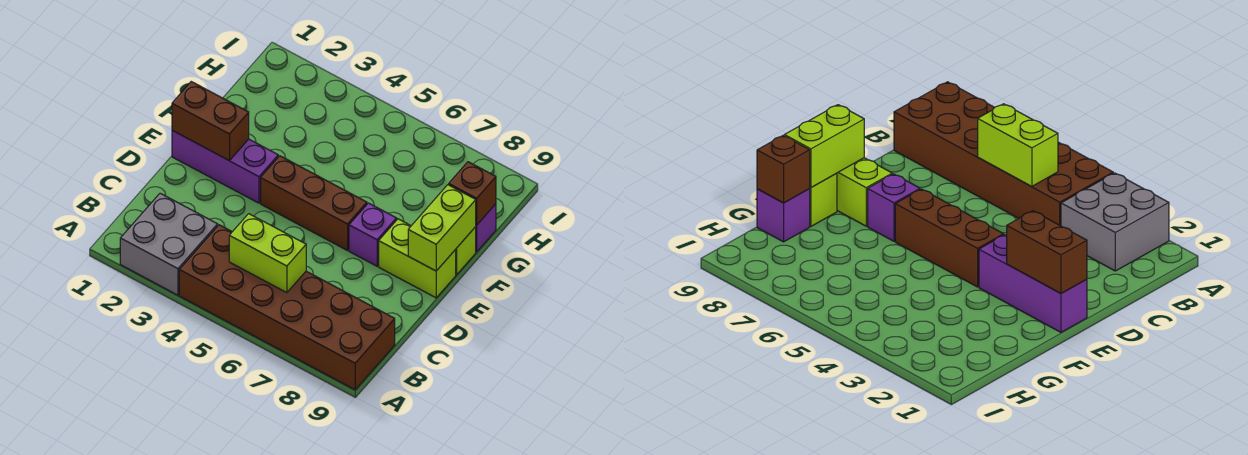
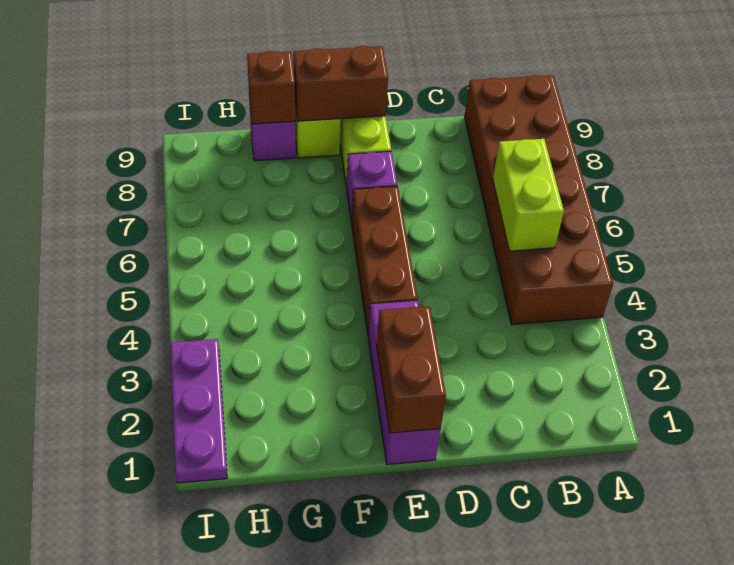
grey 2x2 brick [120,193,218,295] -> none
lime 1x2 brick [408,185,476,271] -> brown 1x2 brick [293,46,388,121]
none -> purple 1x3 plate [170,339,227,483]

